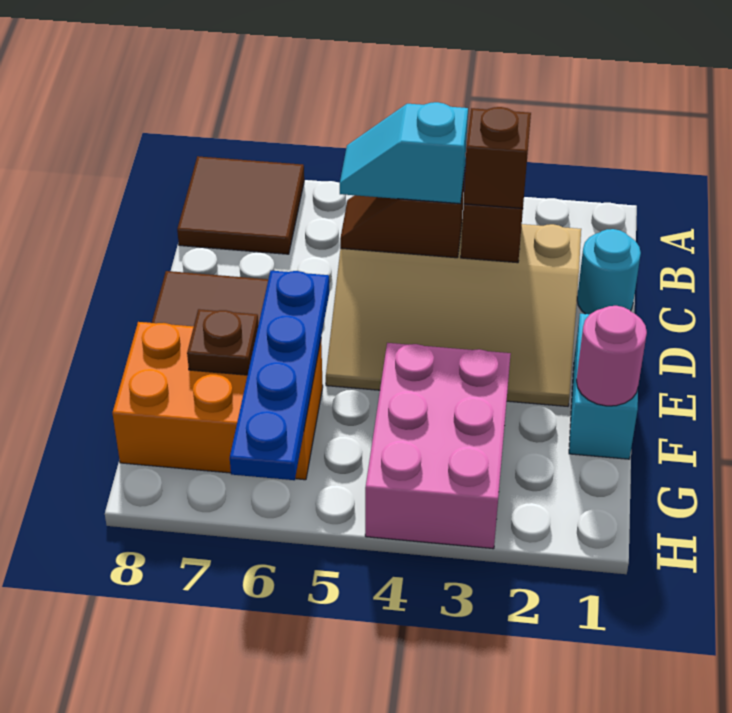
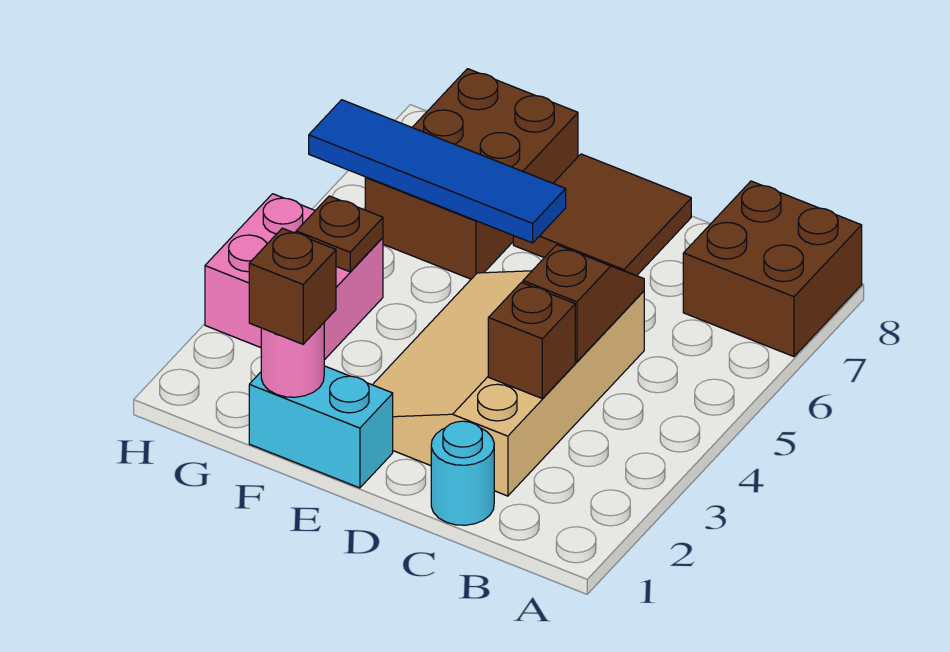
brown 2x2 tile [177,156,304,254] -> brown 2x2 brick [683,181,862,357]
brown 1x1 brick [464,107,531,208] -> brown 1x1 brick moved to [249,228,336,344]
cyan 1x2 slope [340,102,468,204] -> none
blue 1x4 plate [230,271,329,480] -> blue 1x4 tile [309,100,566,243]
pink 2x3 brick [365,343,511,549] -> pink 2x2 brick [205,194,383,360]
orange 2x3 brick [112,322,323,480] -> brown 2x3 brick [365,69,578,279]
brown 1x1 plate [187,309,258,375] -> brown 1x1 plate moved to [296,196,383,272]

